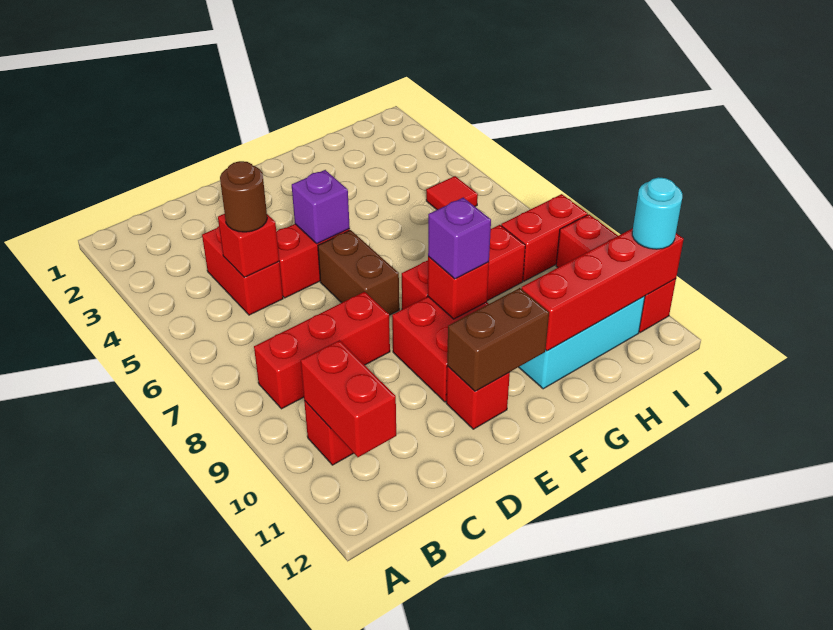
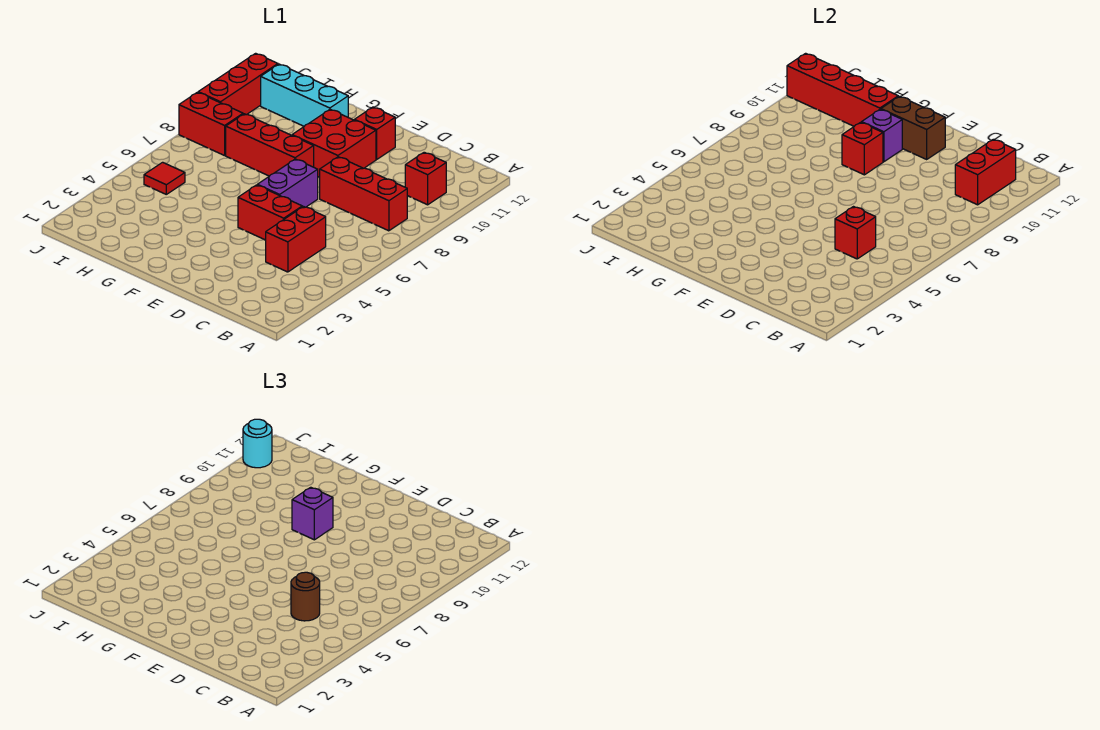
purple 1x1 brick [292,170,350,243] -> purple 1x1 brick moved to [862,109,902,162]
brown 1x2 brick [318,230,399,315] -> purple 1x2 brick [258,159,318,207]

